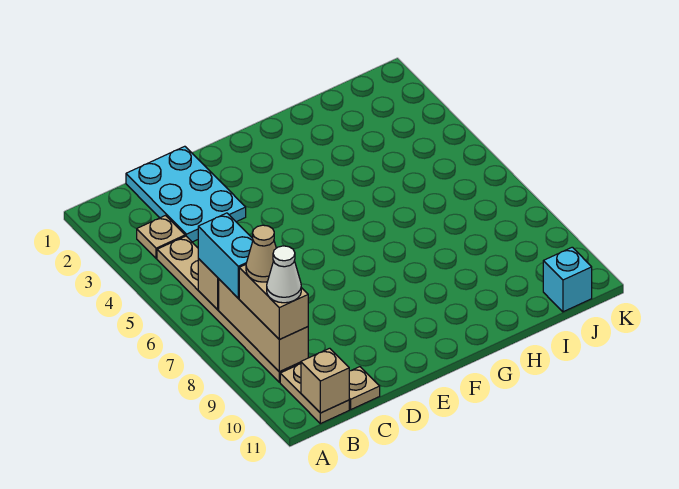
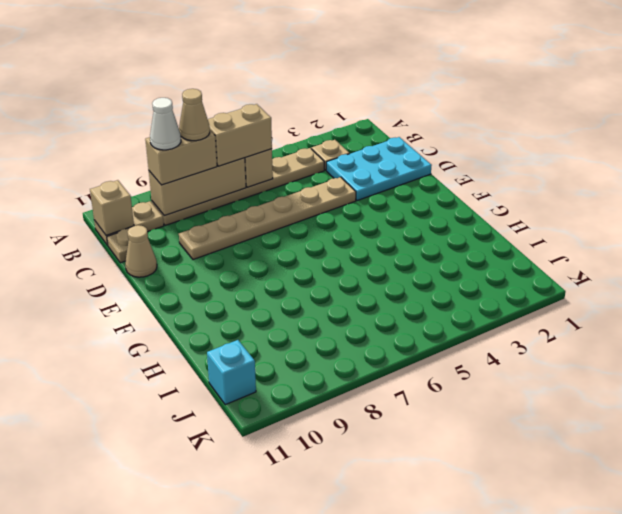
cyan 1x2 brick [198,213,253,298] -> tan 1x2 brick [208,104,272,166]
none -> tan 1x6 plate [179,177,356,260]
none -> tan 1x1 cone [125,225,157,277]

